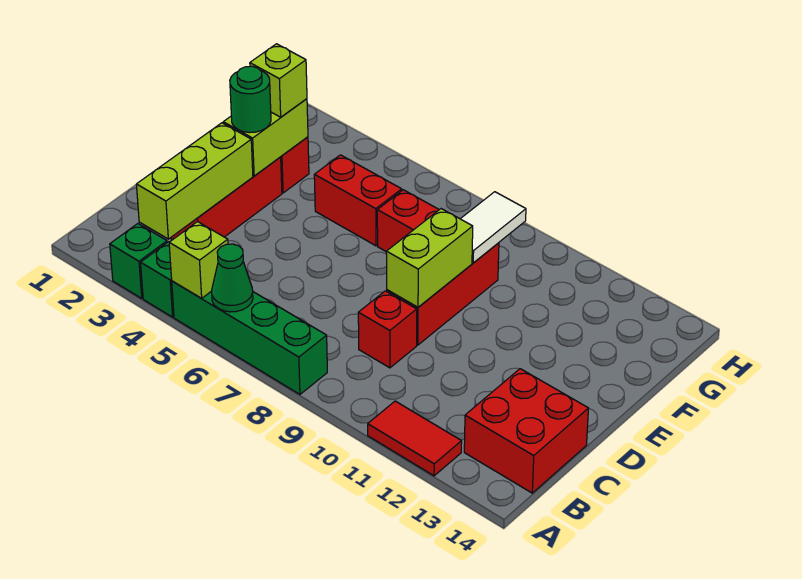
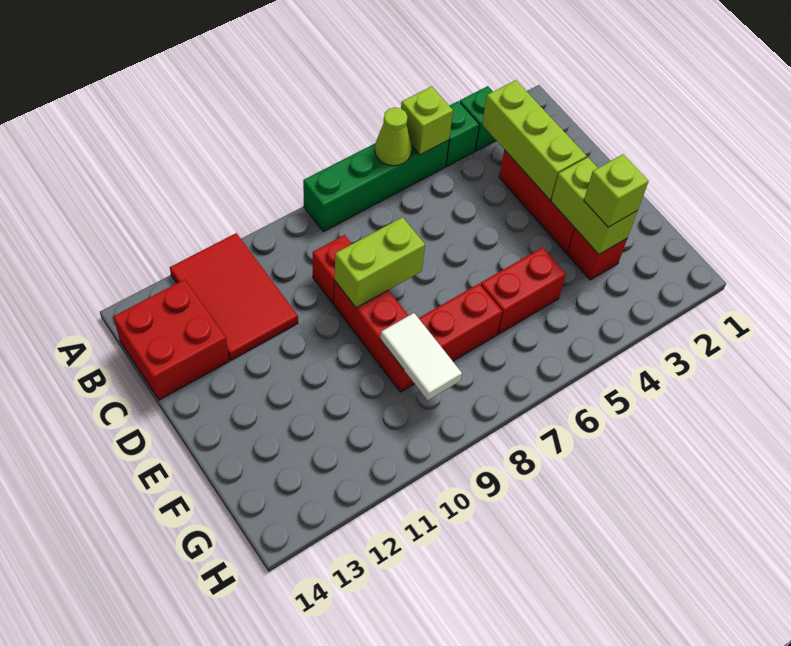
green 1x1 cone [212,244,253,312] -> lime 1x1 cone [375,107,412,166]
red 1x2 tile [368,401,462,476] -> red 2x3 tile [170,233,298,360]
lime 1x2 brick [386,209,473,307] -> lime 1x2 brick turned to [335,217,425,308]
green 1x1 round brick [230,66,271,133] -> none

